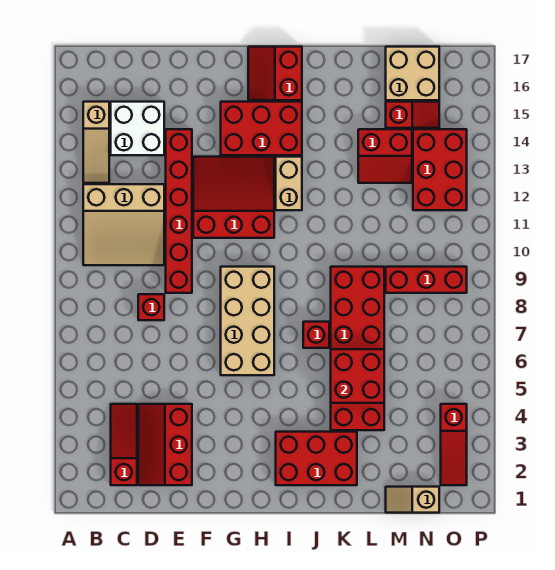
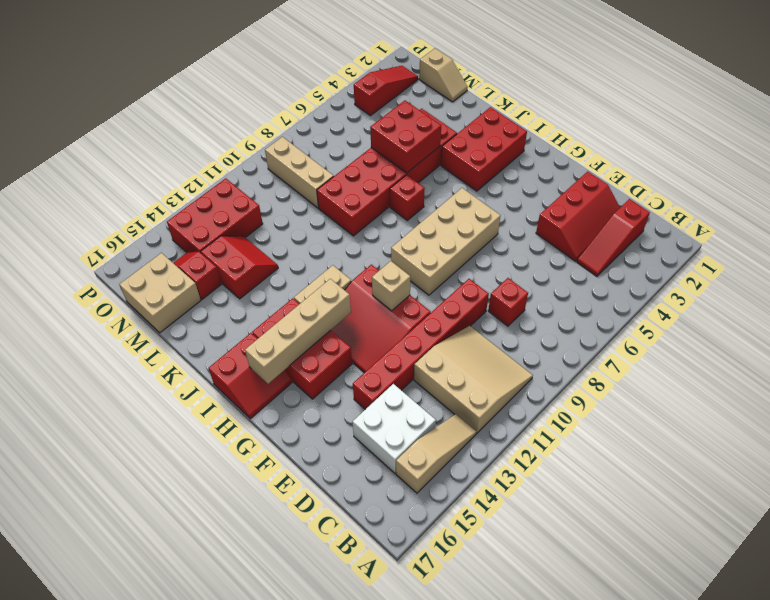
none -> tan 1x1 brick [372,261,410,311]
none -> tan 1x4 brick [245,279,351,384]
red 2x3 brick [276,432,357,485] -> red 2x3 brick turned to [441,107,527,191]
red 1x3 brick [386,267,467,293] -> tan 1x3 brick [265,137,334,208]

